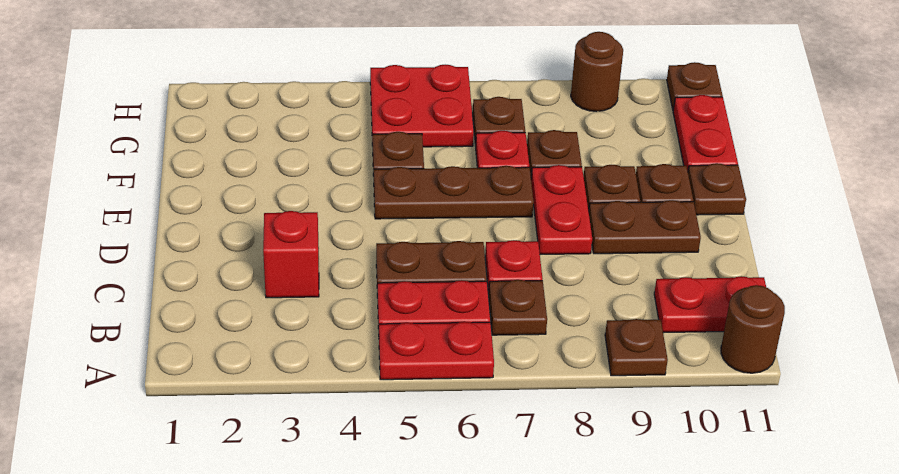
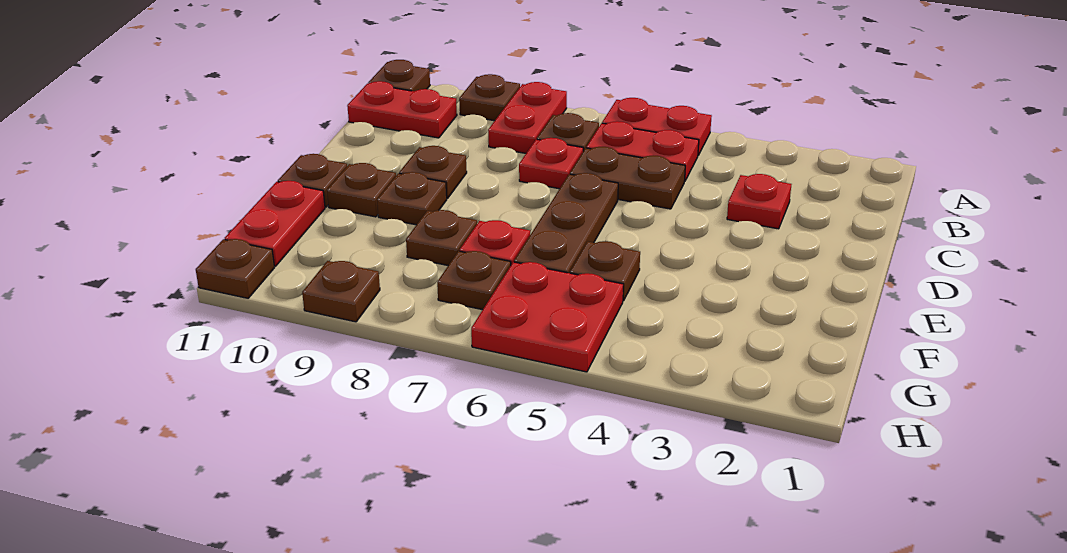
brown 1x1 round brick [721,285,785,373] -> brown 1x1 plate [368,60,430,91]
red 1x1 brick [263,211,319,298] -> red 1x1 plate [727,174,791,229]
red 1x2 plate [531,165,592,254] -> red 1x2 plate moved to [488,82,567,153]
brown 1x2 plate [589,200,701,254] -> brown 1x1 plate [399,146,467,199]
brown 1x3 plate [374,166,534,219] -> brown 1x3 plate turned to [514,173,618,273]
brown 1x1 round brick [571,32,623,112] -> brown 1x1 plate [302,261,380,322]

